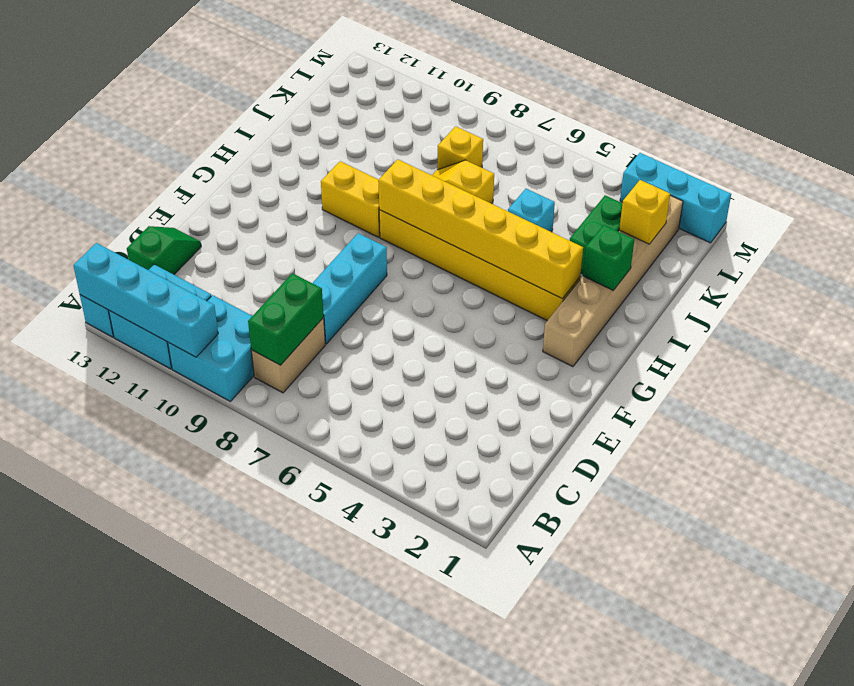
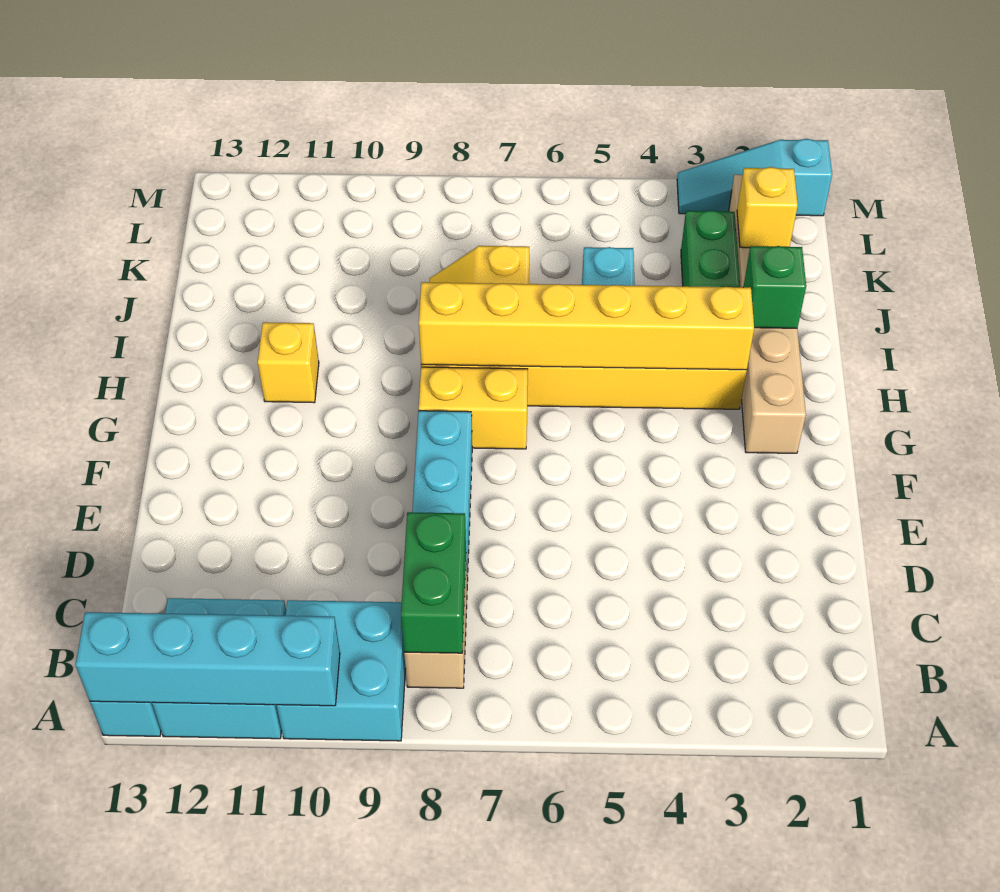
green 1x2 slope [127,226,201,274] -> none
yellow 1x2 brick [321,161,380,237] -> yellow 1x2 brick moved to [419,367,528,449]
yellow 1x1 brick [437,126,483,170] -> yellow 1x1 brick moved to [258,322,319,403]
cyan 1x3 brick [620,153,731,243] -> cyan 1x3 slope [677,139,832,216]

